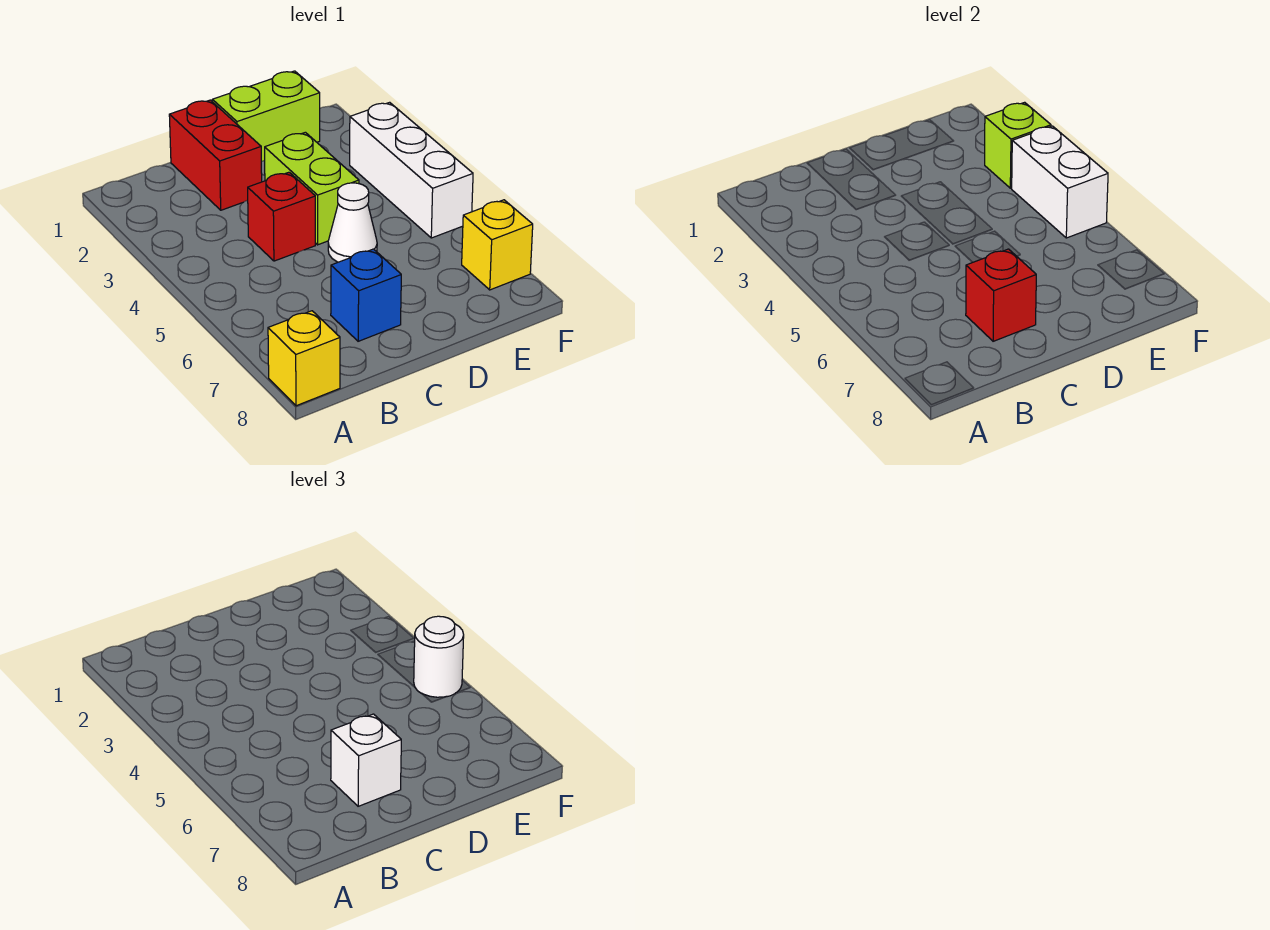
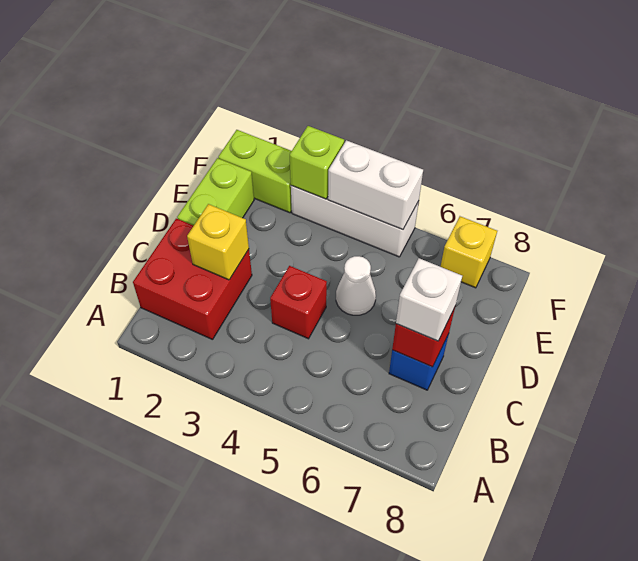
yellow 1x1 brick [268,311,340,406] -> yellow 1x1 brick moved to [187,204,249,280]
red 1x2 brick [169,100,262,210] -> red 2x2 brick [133,219,252,340]
lime 1x2 brick [265,132,359,245] -> lime 1x2 brick moved to [218,130,292,213]
white 1x1 round brick [414,616,464,697] -> none

